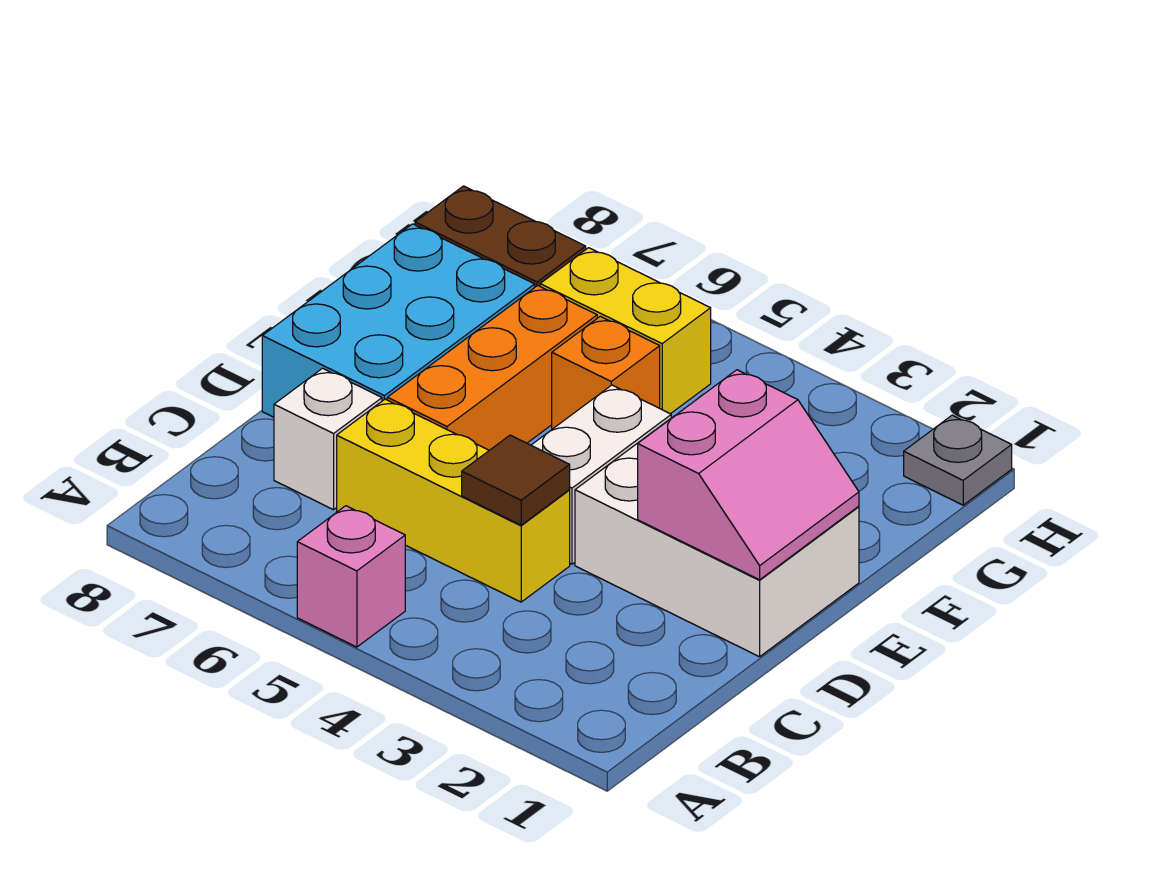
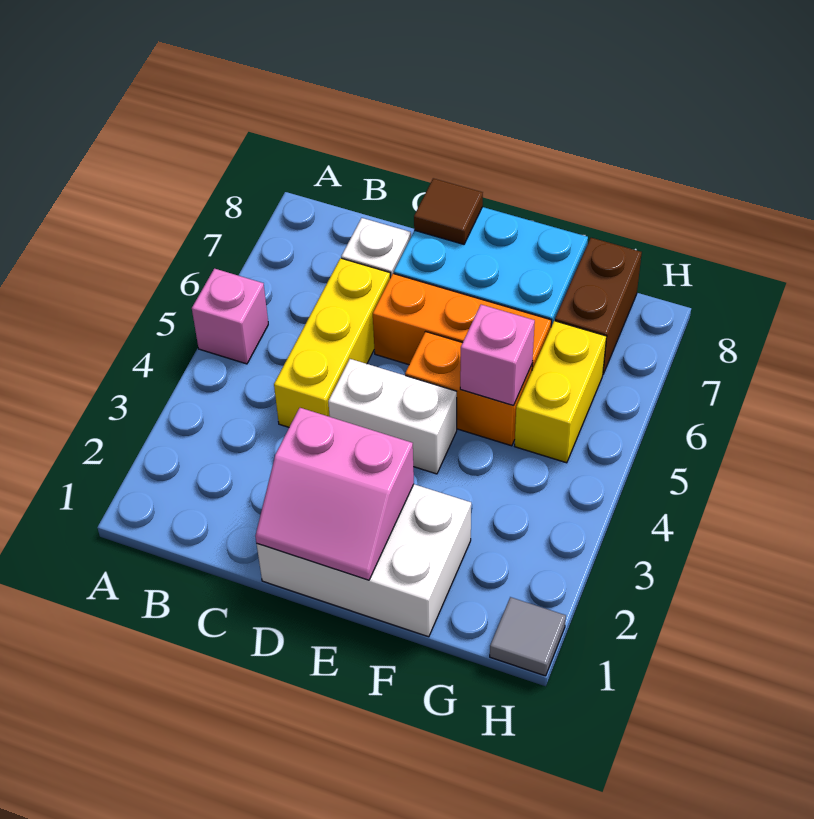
brown 1x1 tile [462,435,570,525] -> brown 1x1 tile moved to [414,178,483,244]
white 2x3 brick [575,417,859,657] -> white 2x3 brick turned to [257,484,471,637]
orange 1x1 brick [552,316,660,429] -> orange 1x2 brick [405,332,532,446]
none -> pink 1x1 brick [460,305,535,406]
grey 1x1 plate [904,415,1012,505] -> grey 1x1 tile [490,597,566,676]

